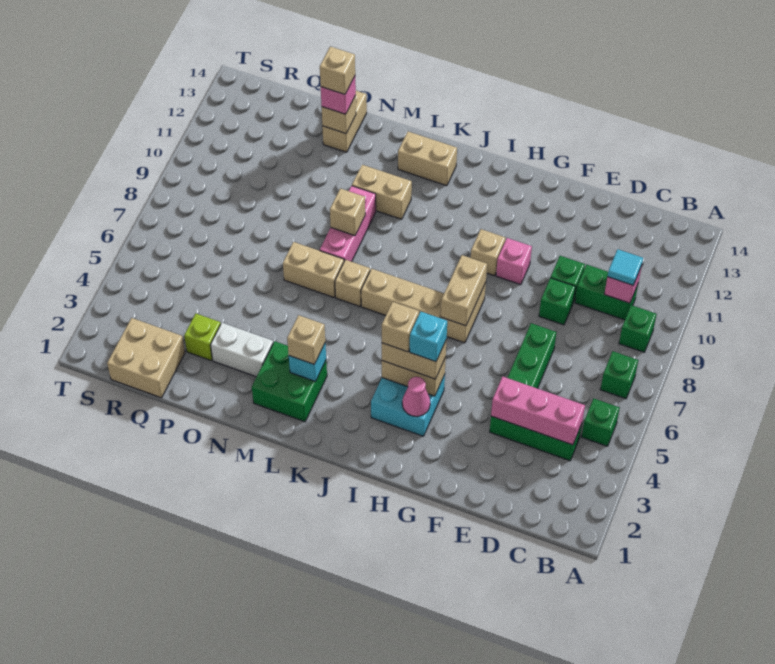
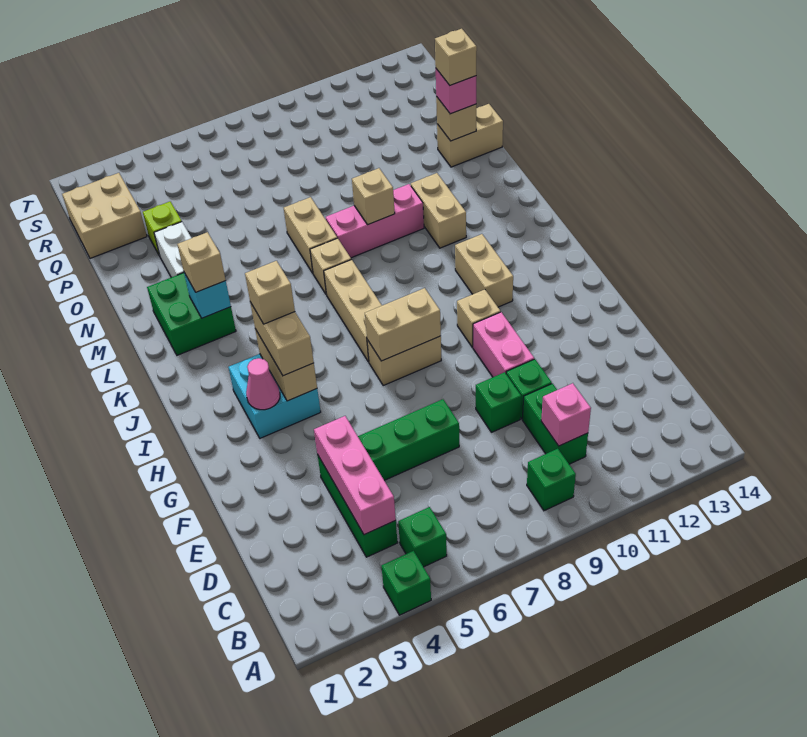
green 1x1 brick [600,351,638,399] -> green 1x1 brick moved to [381,551,431,615]
cyan 1x1 tile [607,249,643,285] -> none
pink 1x1 brick [496,238,532,285] -> pink 1x2 brick [473,312,534,377]
cyan 1x1 brick [410,312,447,362] -> none
tan 1x2 brick [398,132,457,186] -> tan 1x2 brick moved to [455,234,513,307]

